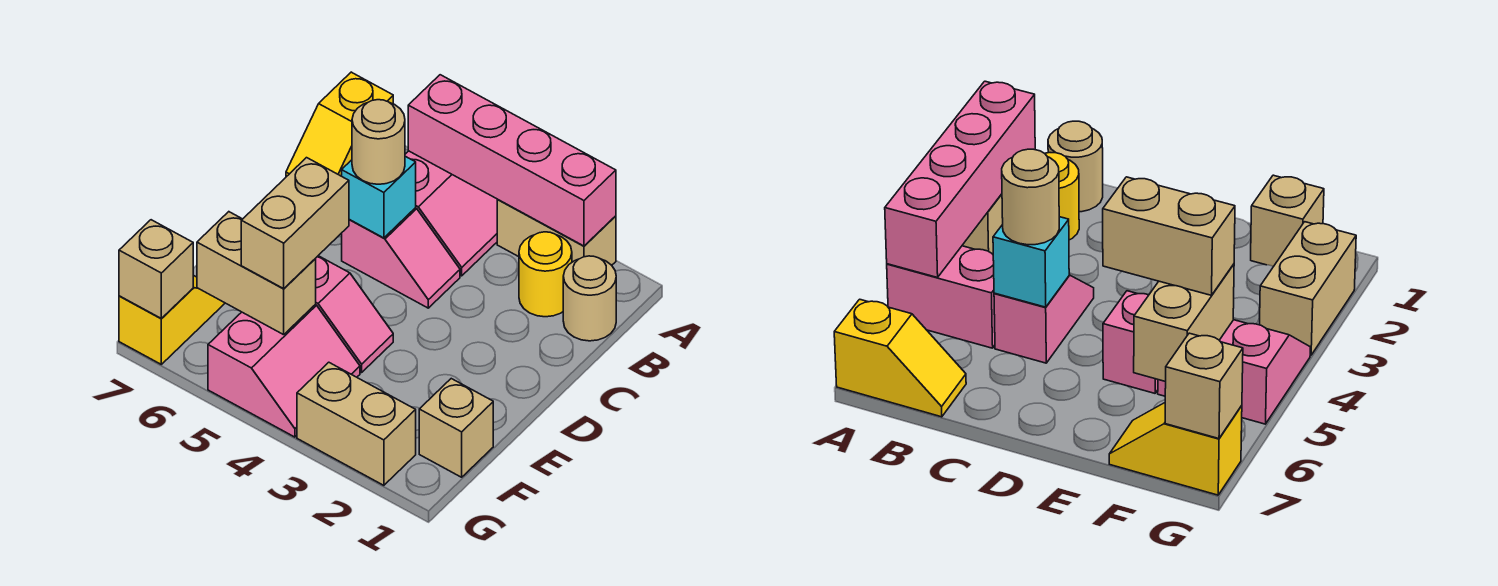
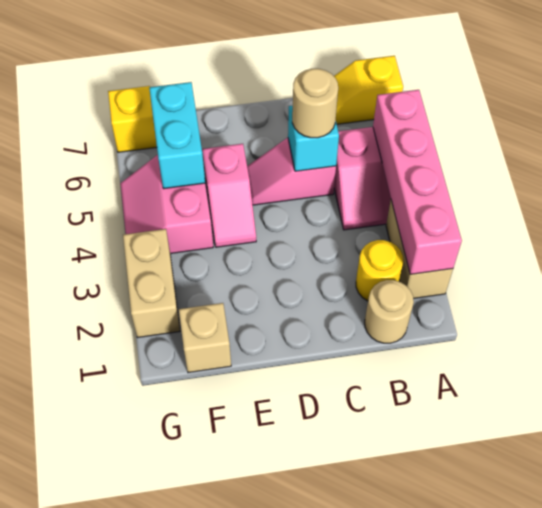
pink 1x2 slope [342,208,460,308] -> pink 1x2 slope turned to [247,138,336,205]
tan 1x2 brick [241,158,349,289] -> none
pink 2x2 slope [208,305,360,437] -> pink 2x2 slope turned to [120,155,213,254]
tan 1x2 brick [197,212,316,335] -> cyan 1x2 brick [149,82,205,189]
tan 1x1 brick [119,220,193,319] -> none

